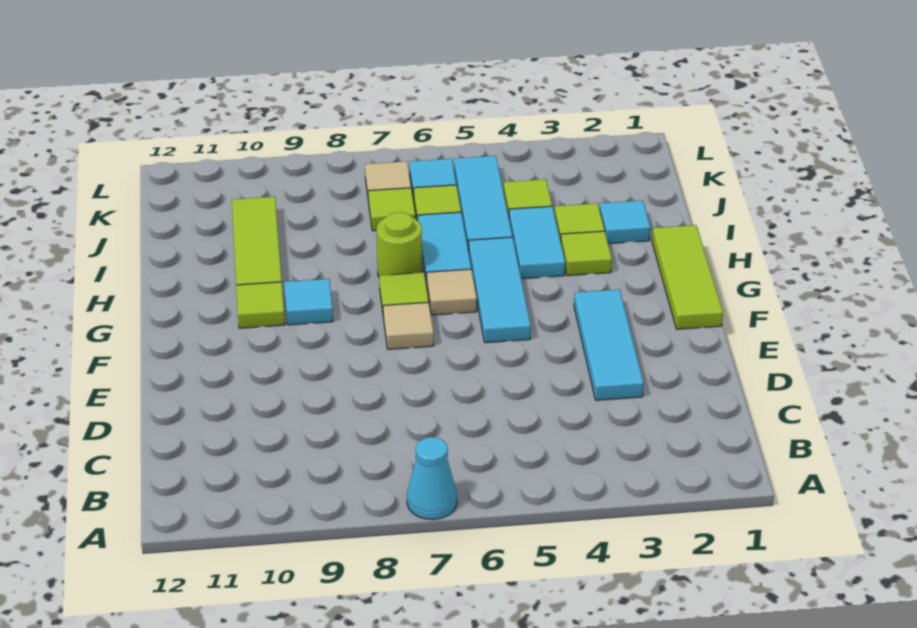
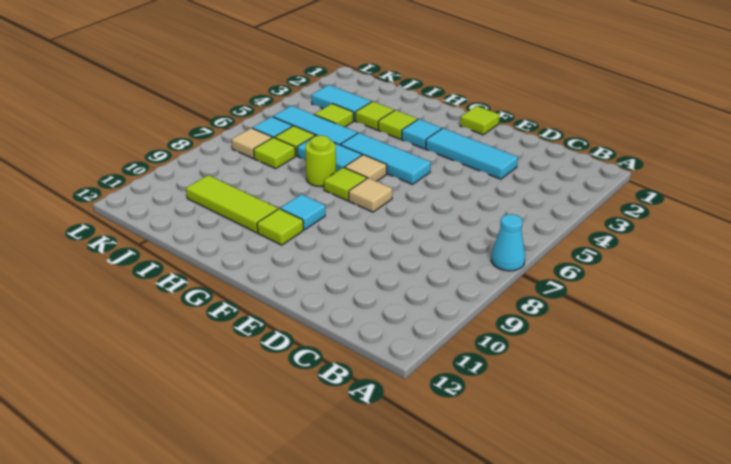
lime 1x3 tile [652,225,723,329] -> lime 1x1 tile [460,106,499,135]
cyan 1x2 tile [509,206,565,279] -> cyan 1x2 tile moved to [312,85,372,121]
cyan 1x1 tile [600,200,650,244] -> cyan 1x1 tile moved to [402,119,442,149]

